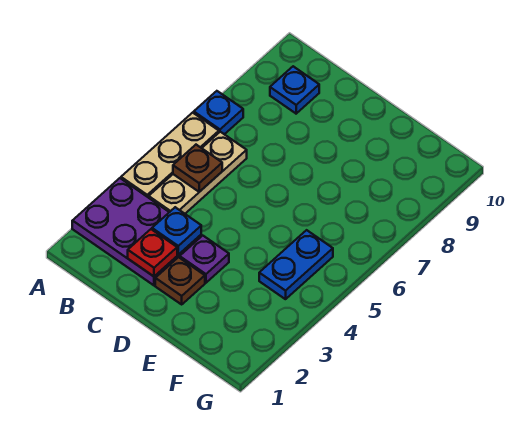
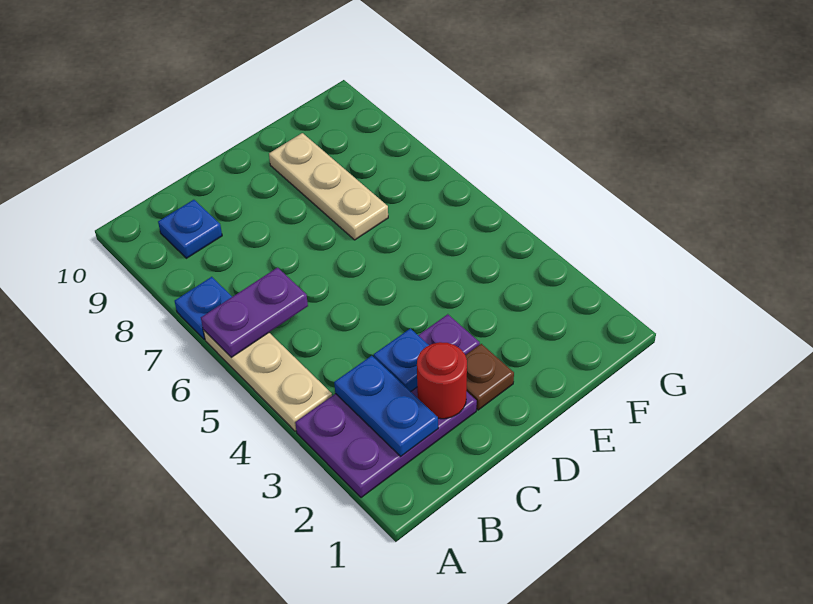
none -> purple 1x2 plate [201,268,308,357]
tan 1x3 plate [149,132,247,214] -> tan 1x3 plate moved to [269,133,388,240]
brown 1x1 plate [173,145,222,192] -> none
red 1x1 plate [128,229,177,276] -> red 1x1 round brick [417,342,467,419]
blue 1x2 plate [259,230,333,299] -> blue 1x2 plate moved to [334,356,438,456]

